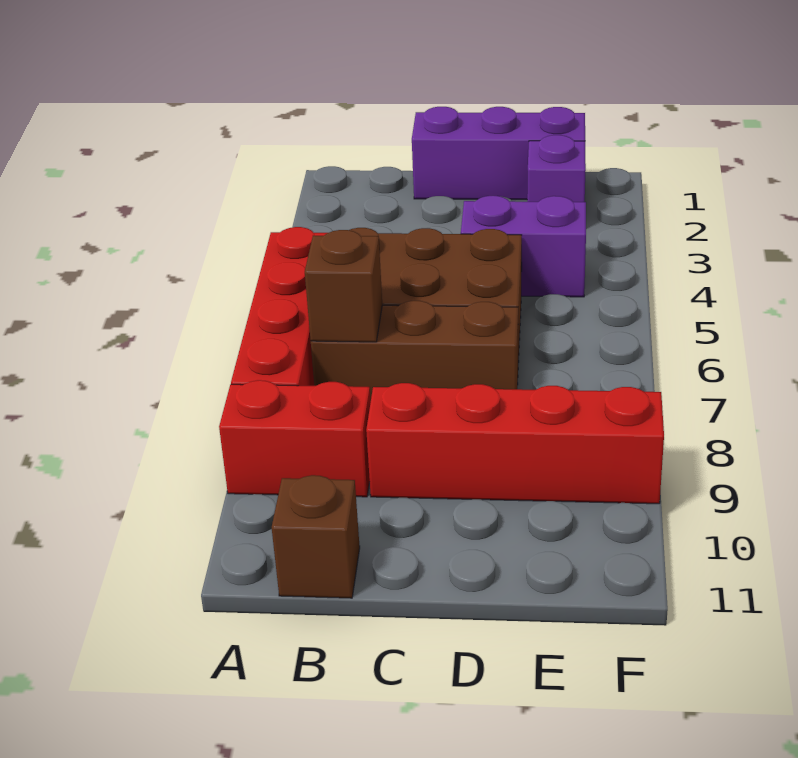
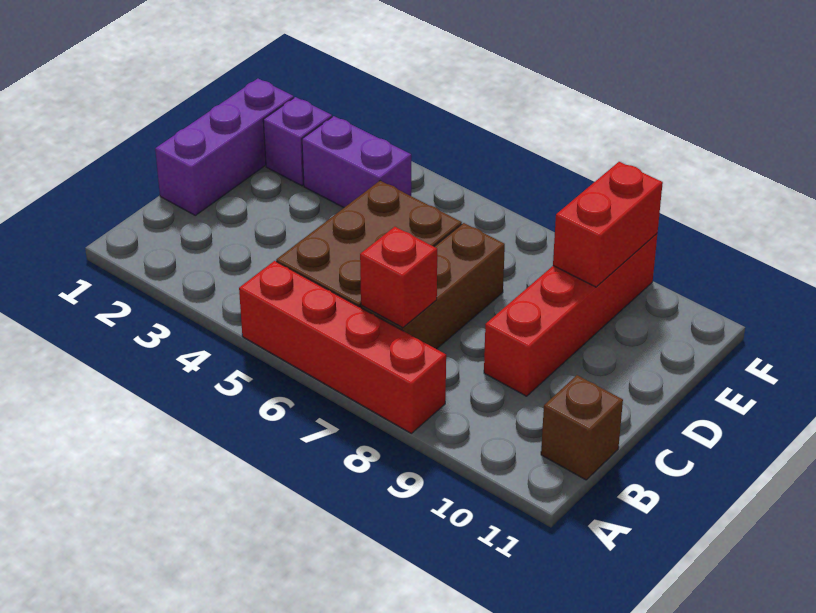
red 1x2 brick [219,380,371,497] -> red 1x2 brick moved to [553,162,663,287]
brown 1x1 brick [305,230,382,342] -> red 1x1 brick [360,227,437,328]
purple 1x2 brick [461,196,586,297] -> purple 1x2 brick turned to [302,116,411,207]

